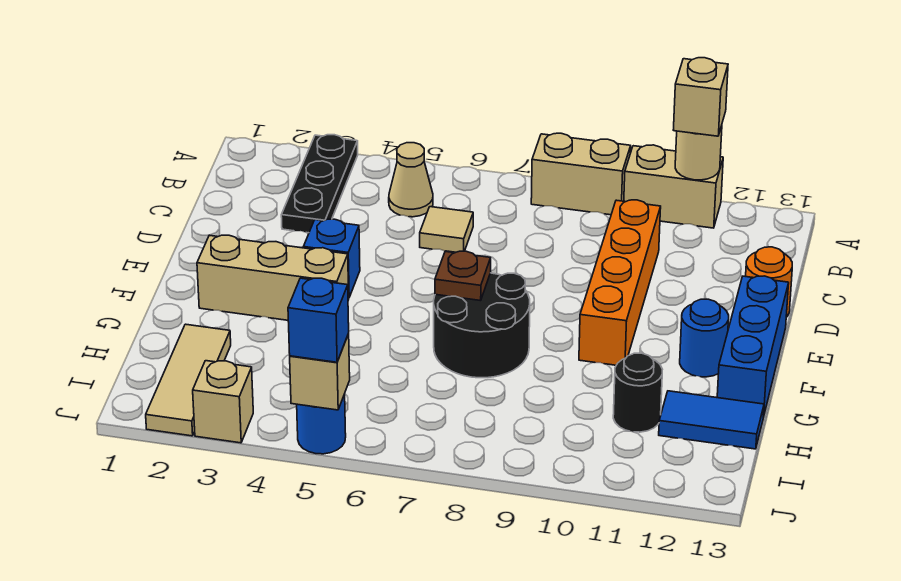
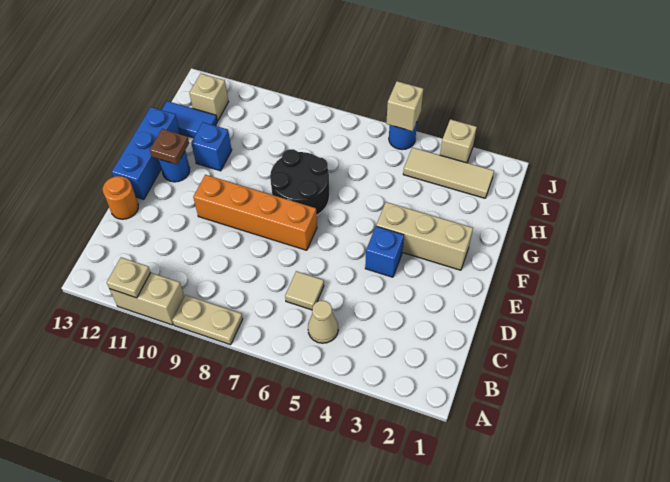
black 1x3 plate [281,135,358,233] -> none
tan 1x2 brick [531,133,631,215] -> tan 1x2 plate [172,295,243,345]
tan 1x1 round brick [675,126,722,180] -> tan 1x1 plate [107,257,151,298]
tan 1x1 brick [673,58,728,136] -> tan 1x1 brick moved to [190,74,228,121]
orange 1x4 brick [579,200,661,365] -> orange 1x4 brick turned to [193,175,317,250]
brown 1x1 plate [435,251,491,301] -> brown 1x1 plate moved to [150,129,189,164]
tan 1x3 tile [146,324,231,436] -> tan 1x3 tile turned to [403,147,494,198]
black 1x1 round brick [613,353,662,432] -> none
blue 1x1 brick [288,278,349,362] -> blue 1x1 brick moved to [191,122,232,171]

